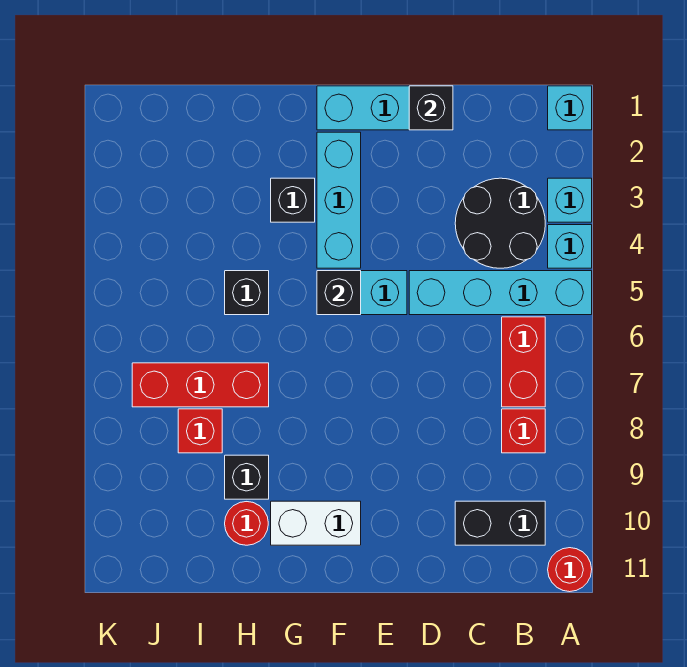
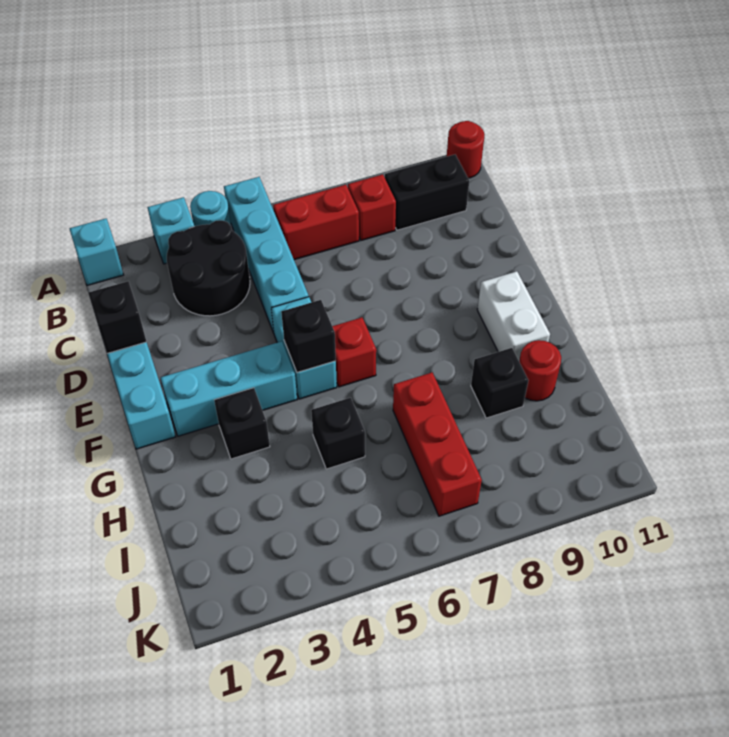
cyan 1x1 brick [548,225,592,268] -> cyan 1x1 round brick [190,191,231,226]
black 1x2 brick [455,501,545,545] -> black 1x2 brick turned to [385,155,469,230]
red 1x1 brick [178,409,222,453] -> red 1x1 brick moved to [332,318,376,387]

